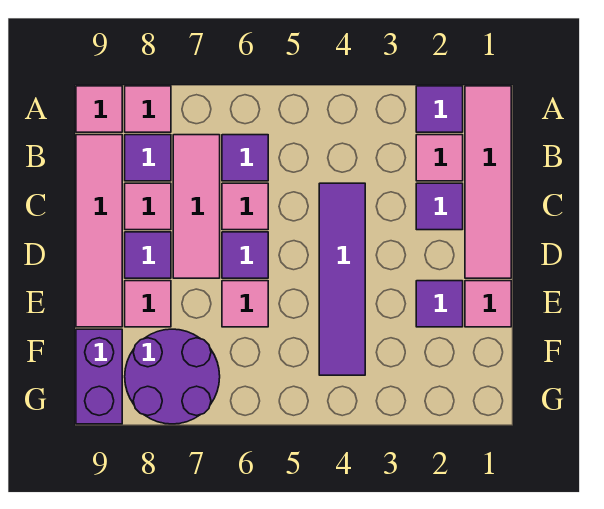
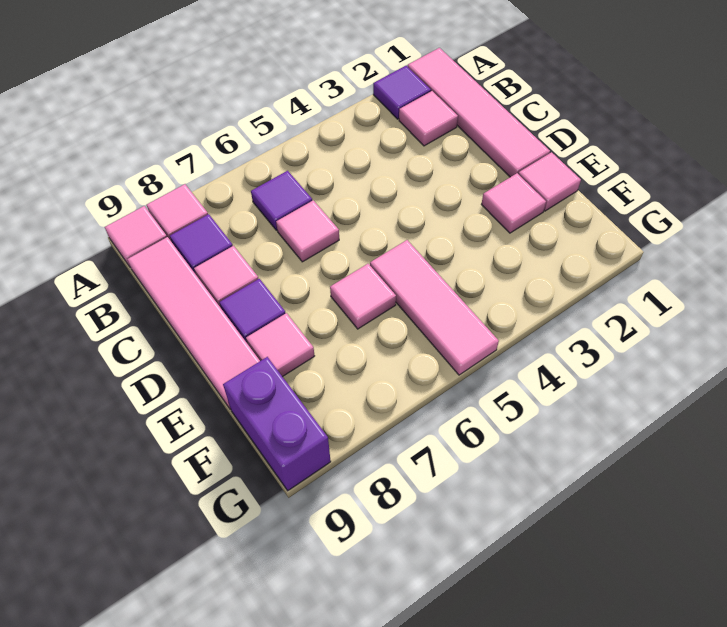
pink 1x3 tile [173,135,220,278] -> pink 1x3 tile moved to [370,240,499,375]
purple 1x1 tile [416,183,463,230] -> none
purple 1x4 tile [319,183,365,375] -> none
purple 1x1 tile [222,232,268,278] -> none
purple 1x1 tile [416,281,463,327] -> pink 1x1 tile [481,173,546,233]
purple 2x2 round brick [125,329,220,424] -> none

